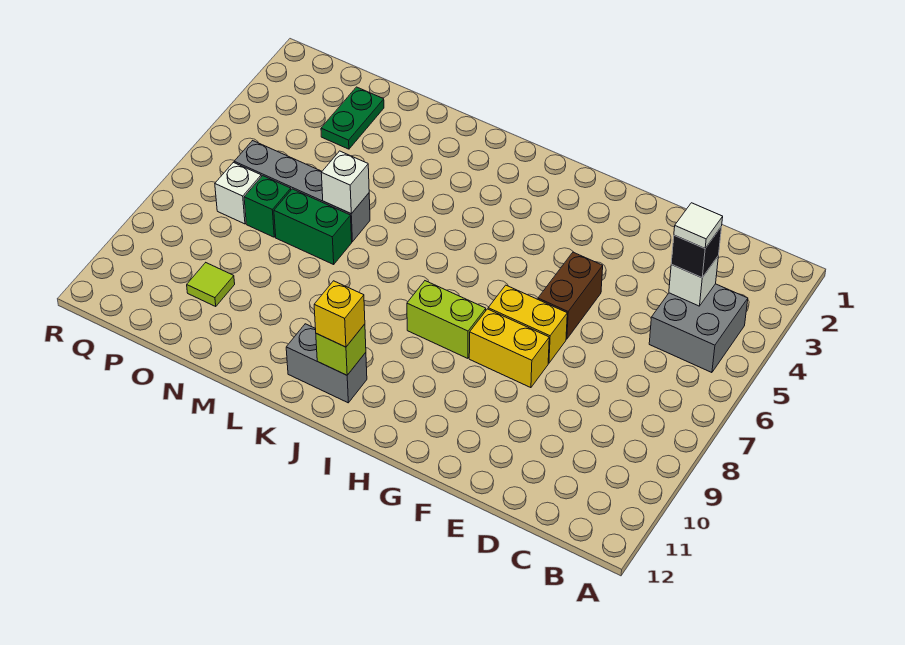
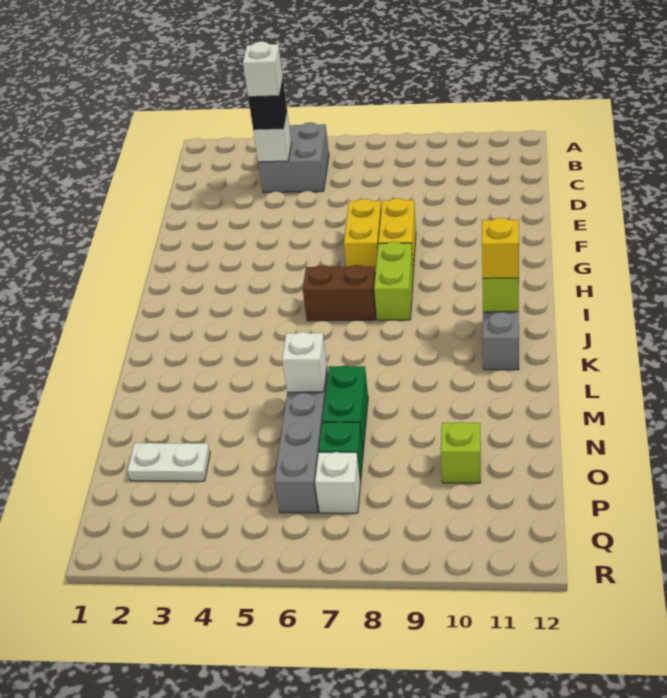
white 1x1 tile [674,203,723,248] -> white 1x1 brick [243,42,283,97]
brown 1x2 brick [538,252,603,339] -> brown 1x2 brick moved to [303,265,376,321]
green 1x2 plate [321,87,384,149] -> white 1x2 plate [127,443,210,481]
lime 1x1 tile [187,263,235,306] -> lime 1x1 brick [441,422,481,483]

